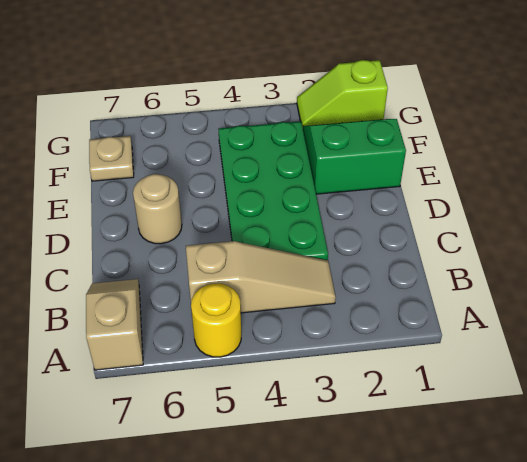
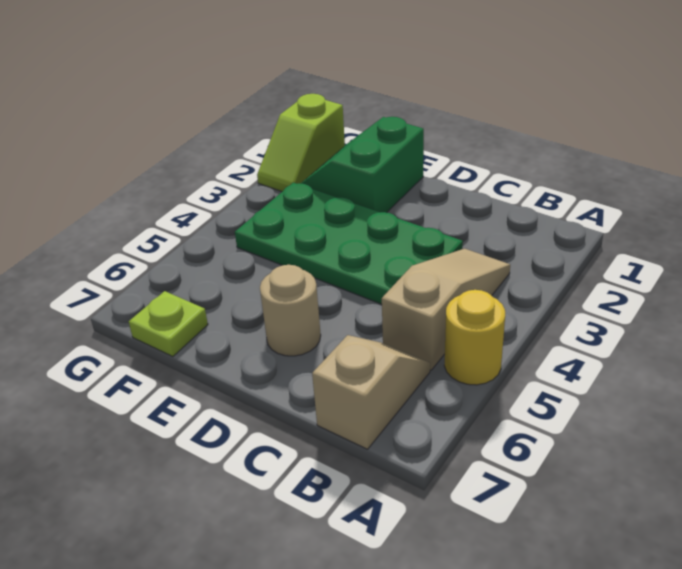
tan 1x2 slope [86,279,143,370] -> tan 1x2 slope turned to [312,335,430,449]
tan 1x1 plate [89,136,134,181] -> lime 1x1 plate [129,291,208,357]

